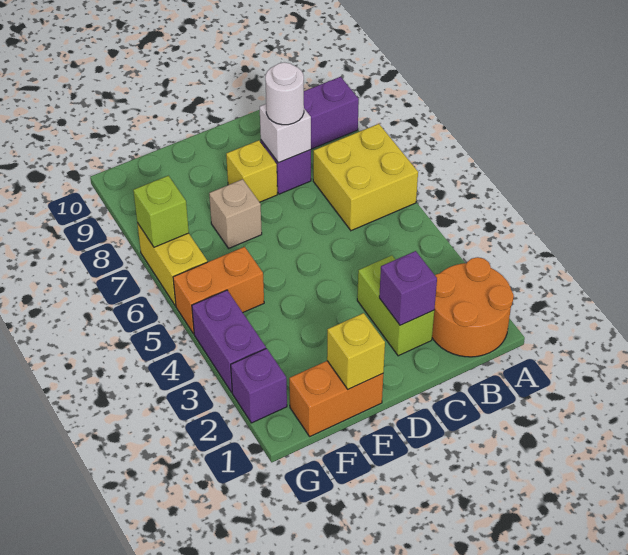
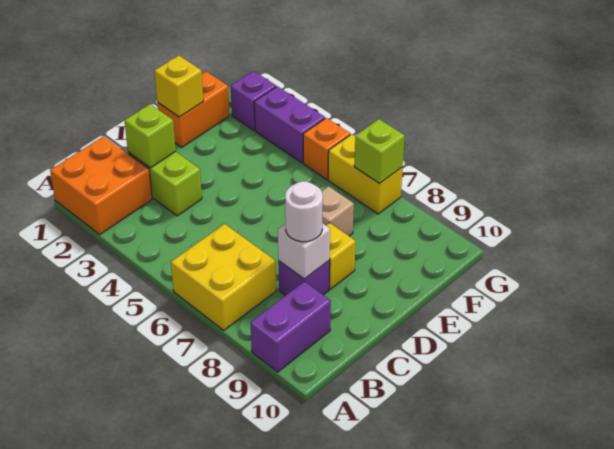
orange 2x2 round brick [432,257,514,357] -> orange 2x2 brick [50,136,152,234]
purple 1x1 brick [379,251,437,325] -> lime 1x1 brick [125,104,176,168]
orange 1x2 brick [173,247,264,334] -> orange 1x1 brick [303,118,350,179]

